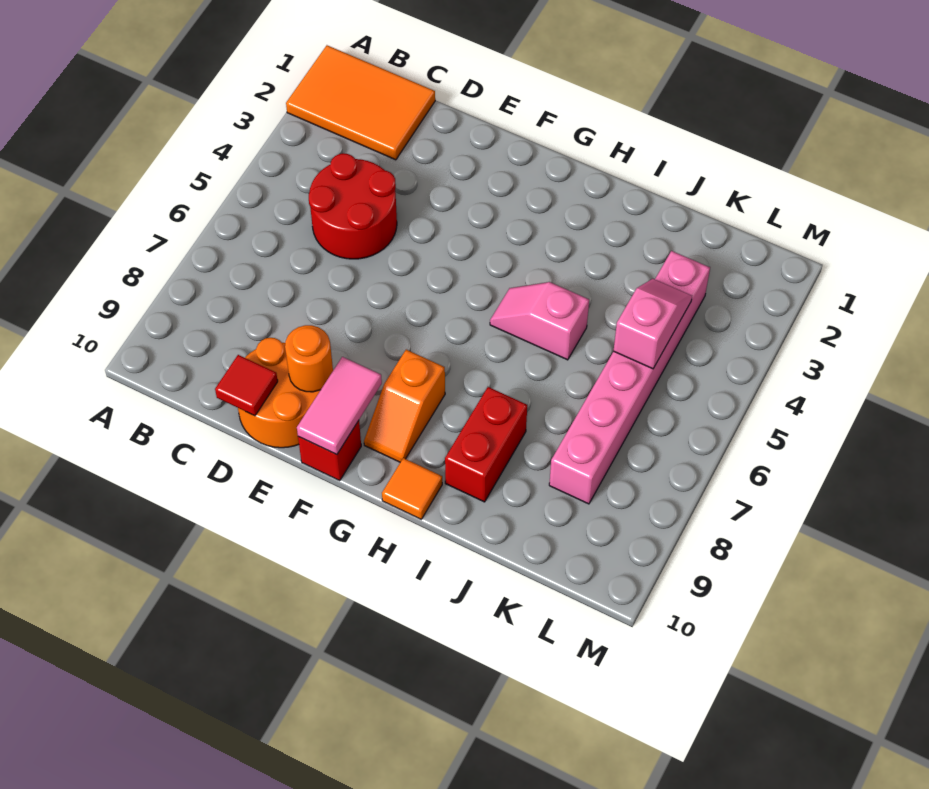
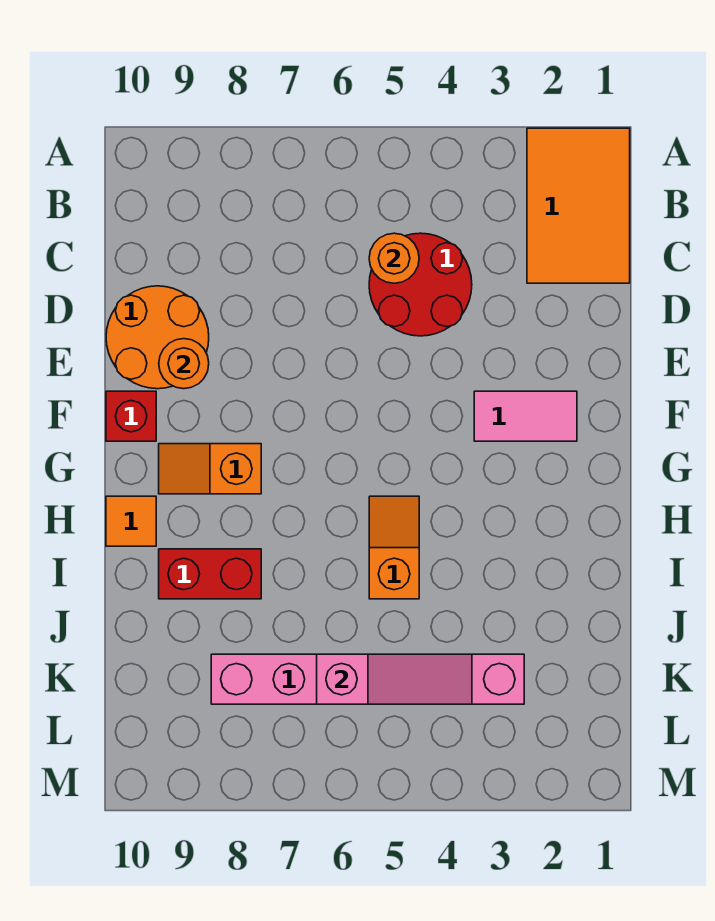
none -> orange 1x1 round brick [369,233,419,283]
red 1x1 tile [215,355,278,416] -> none
pink 1x2 tile [297,357,382,455] -> pink 1x2 tile moved to [474,391,577,441]
pink 1x2 slope [490,282,589,360] -> orange 1x2 slope [369,496,419,599]
pink 1x2 slope [614,279,692,369] -> pink 1x3 slope [317,654,472,704]

